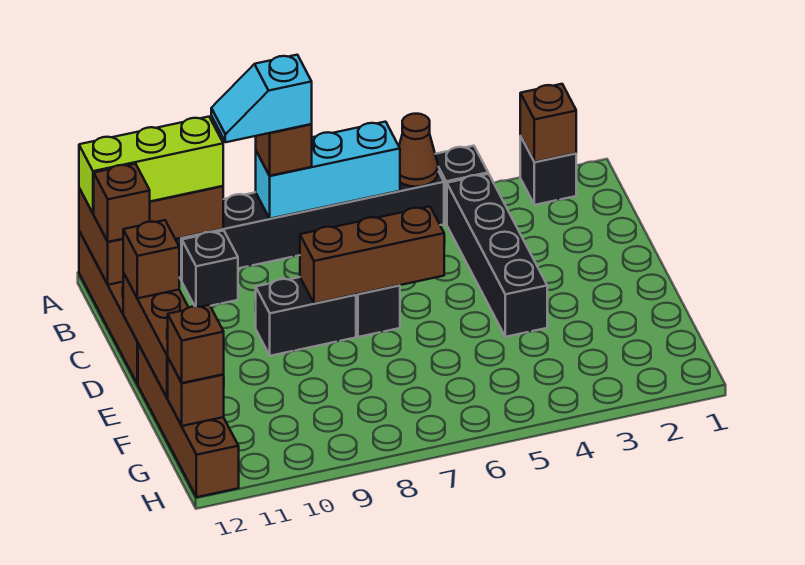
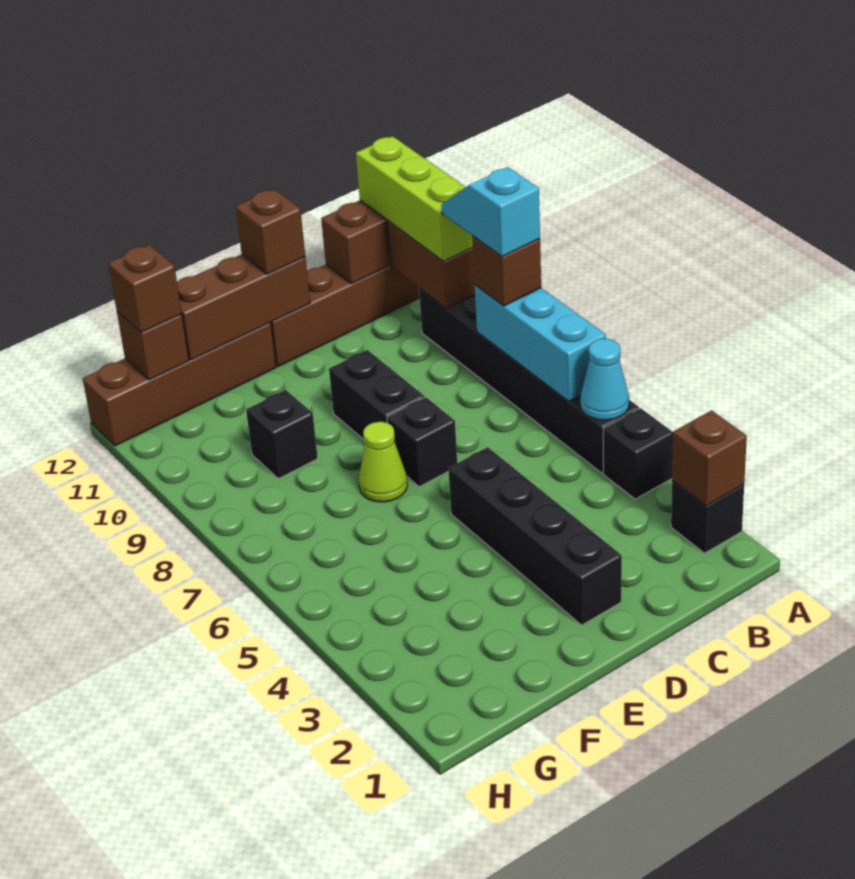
brown 1x1 cone [399,114,438,187] -> cyan 1x1 cone [580,339,629,420]
black 1x4 brick [447,174,547,337] -> black 1x4 brick turned to [448,447,622,625]
black 1x1 brick [182,231,238,307] -> black 1x1 brick moved to [246,390,318,479]
brown 1x1 brick [94,164,150,242] -> none
brown 1x3 brick [300,206,444,303] -> none
none -> lime 1x1 cone [359,422,407,502]

